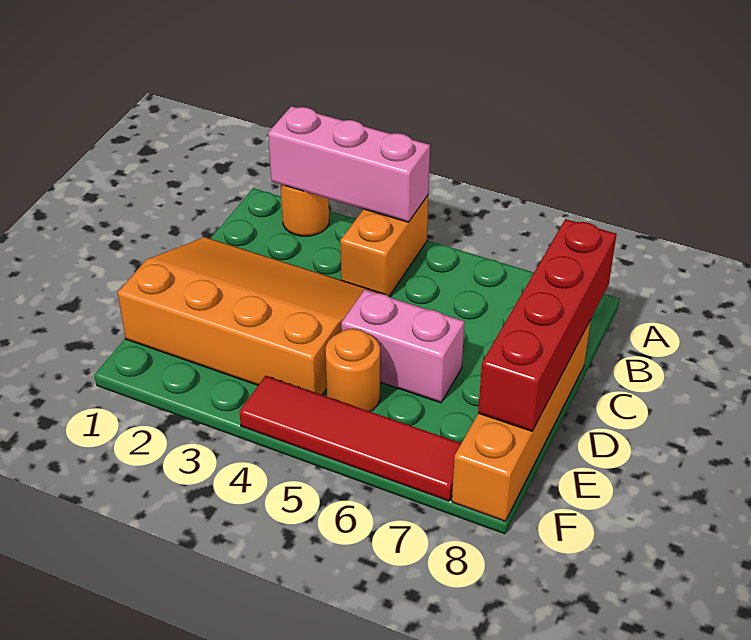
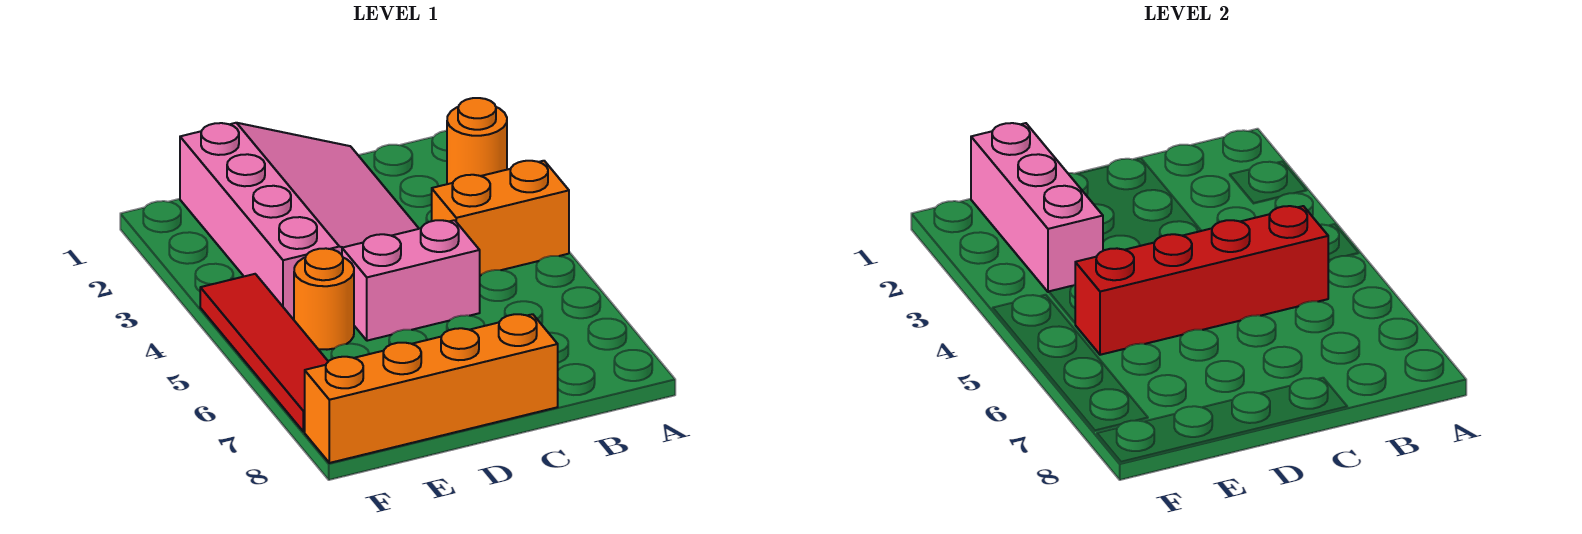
pink 1x3 brick [268,106,430,222] -> pink 1x3 brick moved to [971,123,1103,292]
red 1x4 brick [478,219,617,431] -> red 1x4 brick moved to [1075,206,1328,355]
orange 3x4 slope [118,237,383,395] -> pink 3x4 slope [180,123,419,320]
pink 1x2 brick [341,290,465,403] -> pink 1x2 brick turned to [342,220,480,341]

